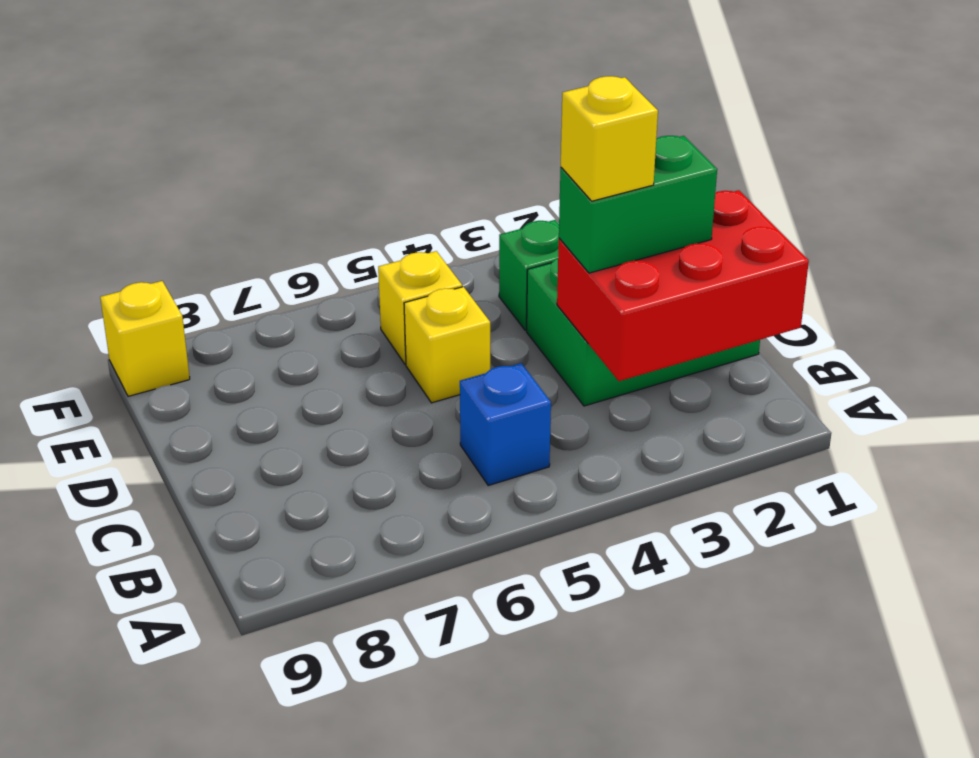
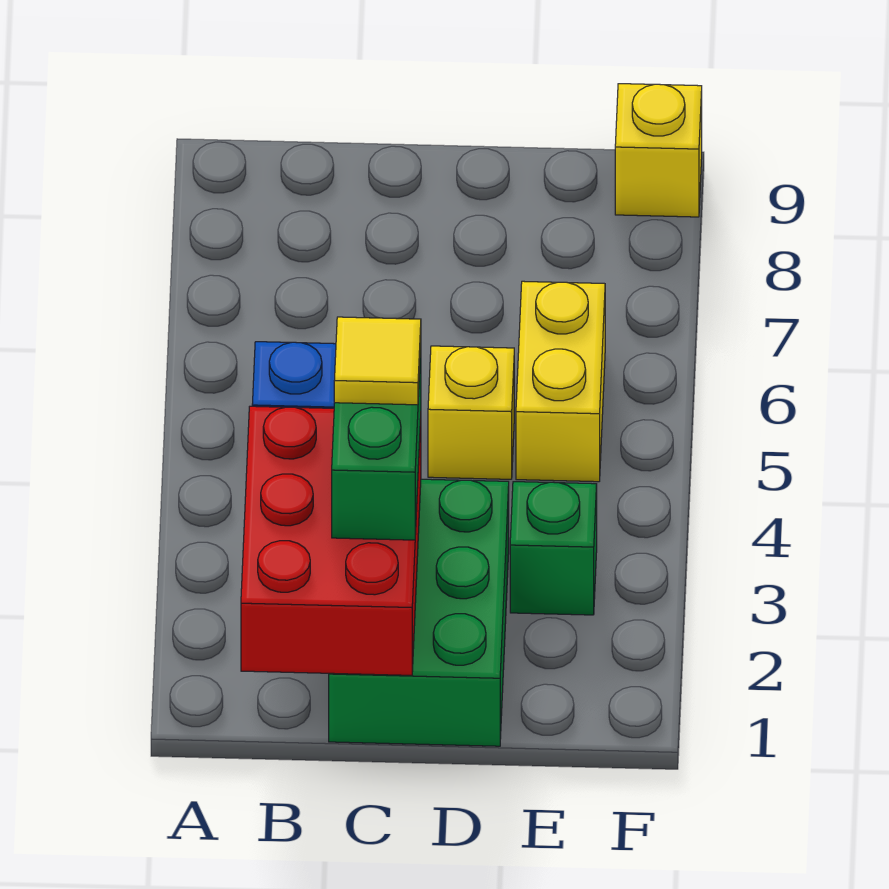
yellow 1x1 brick [561,76,658,201] -> yellow 1x1 tile [334,317,421,405]
yellow 1x1 brick [378,251,462,364] -> yellow 1x2 brick [516,281,605,482]

